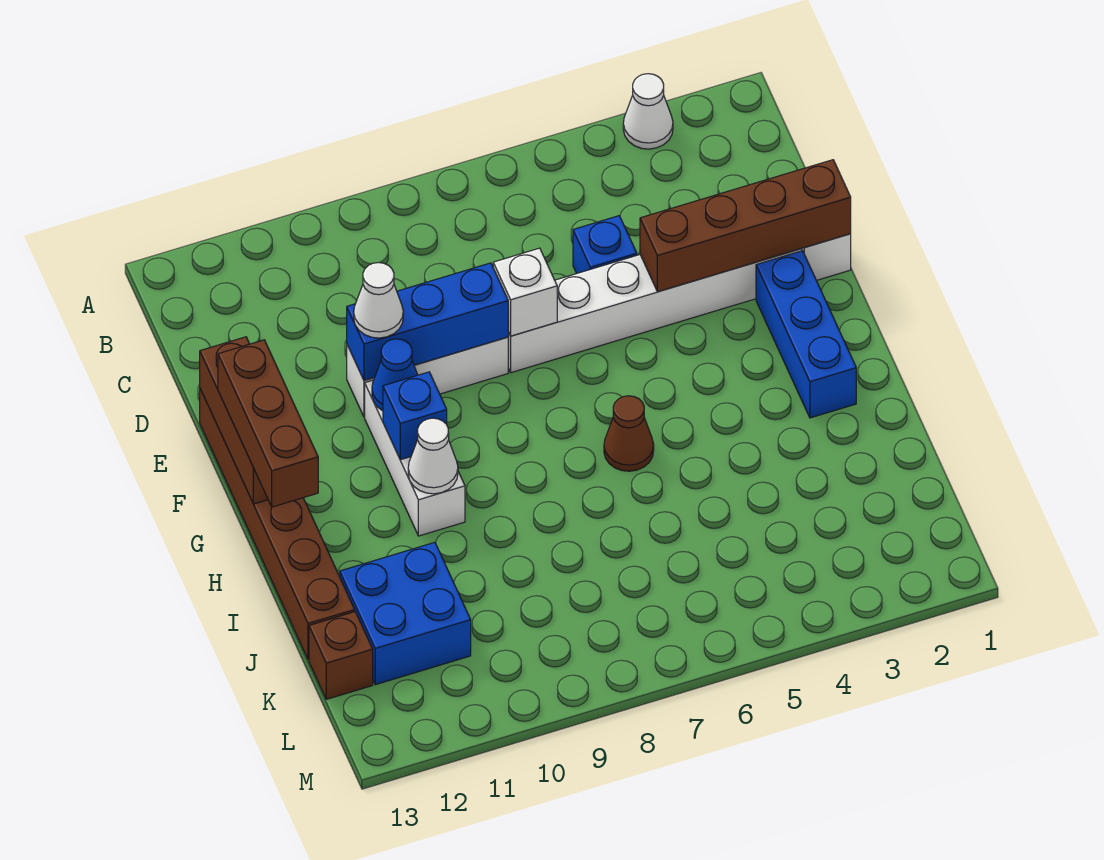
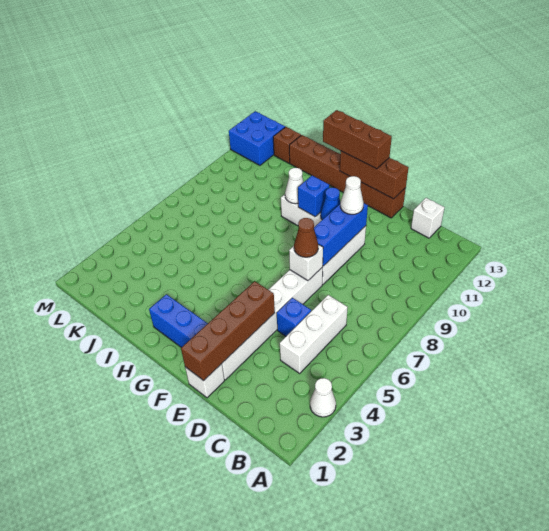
none -> white 1x3 brick [280,295,348,373]
none -> white 1x1 brick [411,198,444,238]
brown 1x1 cone [604,396,654,471] -> brown 1x1 cone moved to [294,218,318,257]
blue 2x2 brick [340,542,471,685] -> blue 2x2 brick moved to [229,111,285,165]

